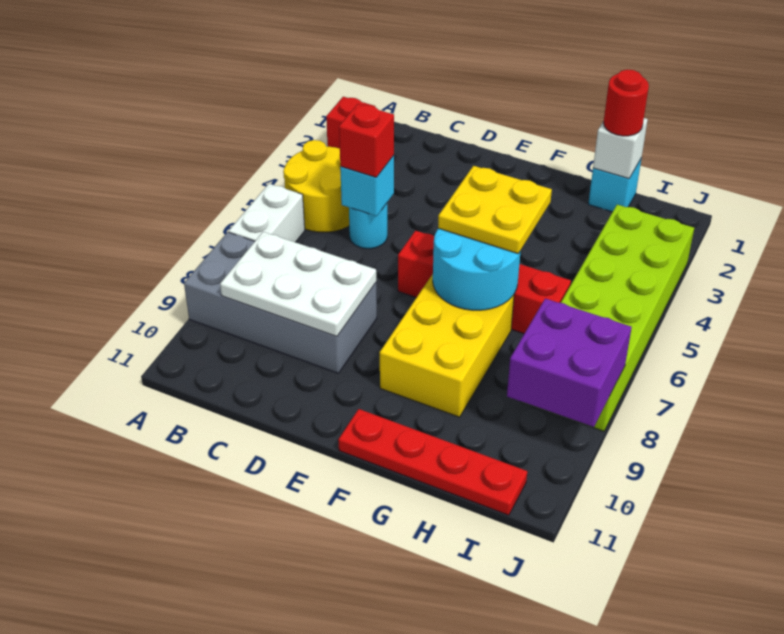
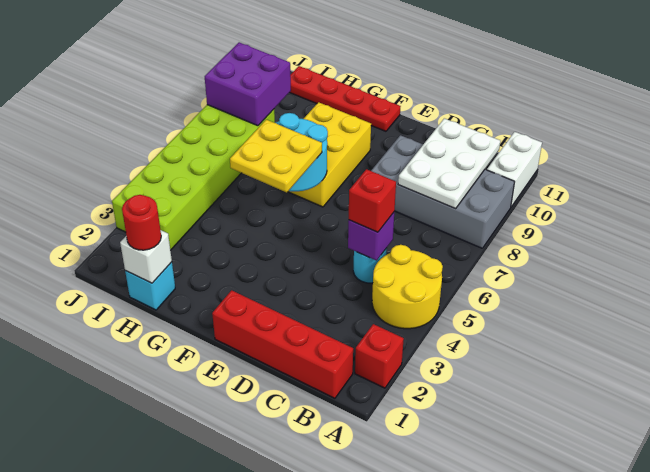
white 1x2 brick [229,184,305,242] -> white 1x2 brick moved to [487,132,542,207]
white 2x3 plate [220,232,376,337] -> white 2x3 plate turned to [398,118,500,209]
cyan 1x1 brick [340,156,394,216] -> purple 1x1 brick [348,213,394,260]
red 1x4 brick [398,231,571,334] -> red 1x4 brick moved to [212,290,353,398]

